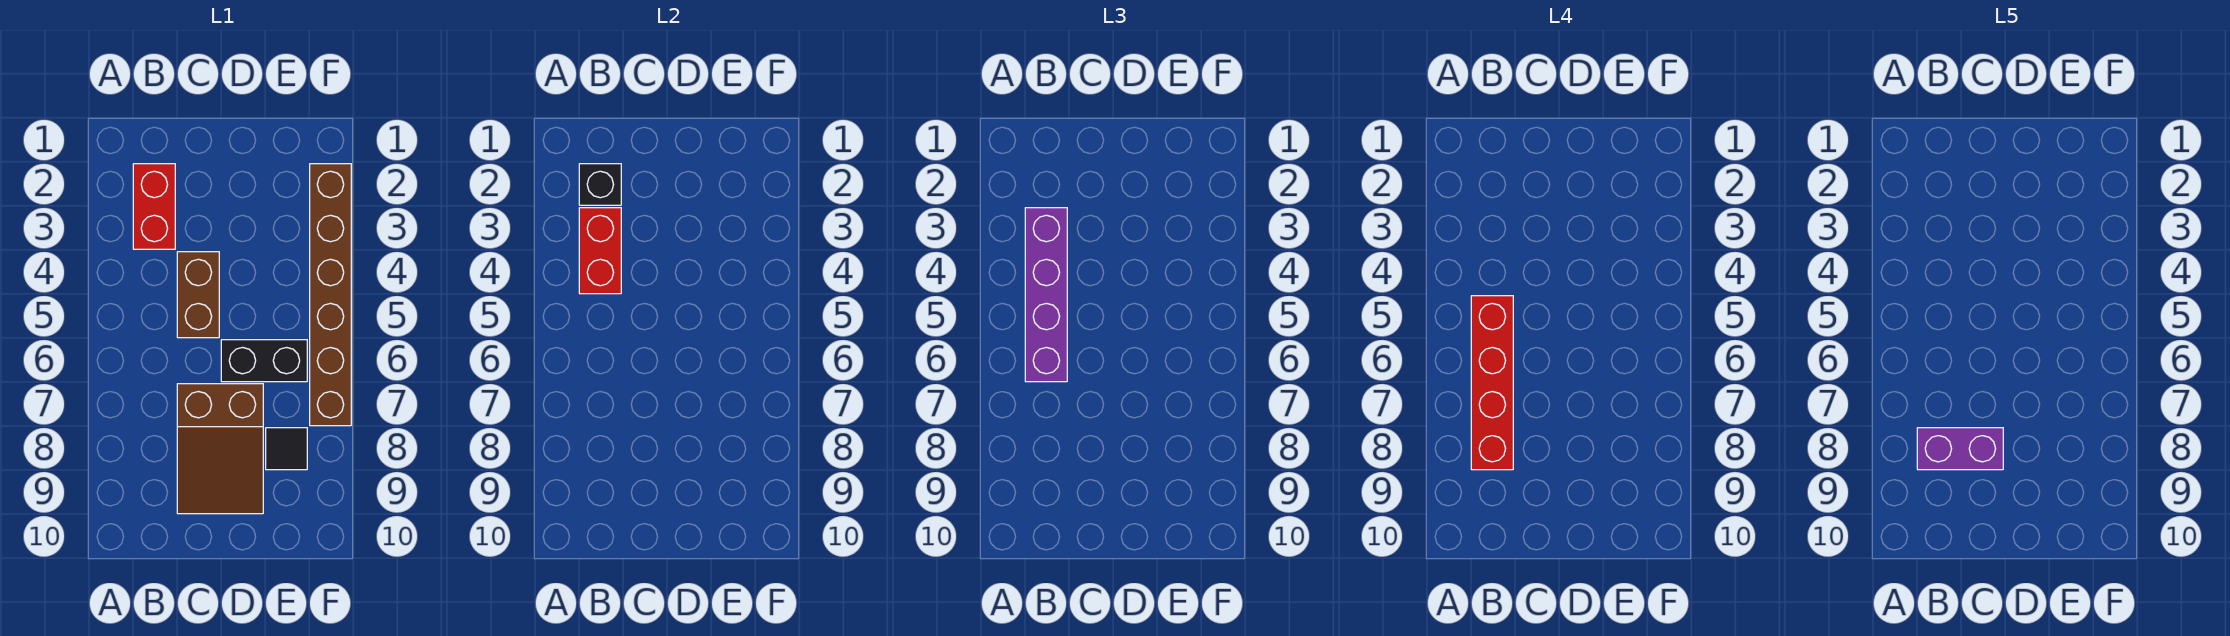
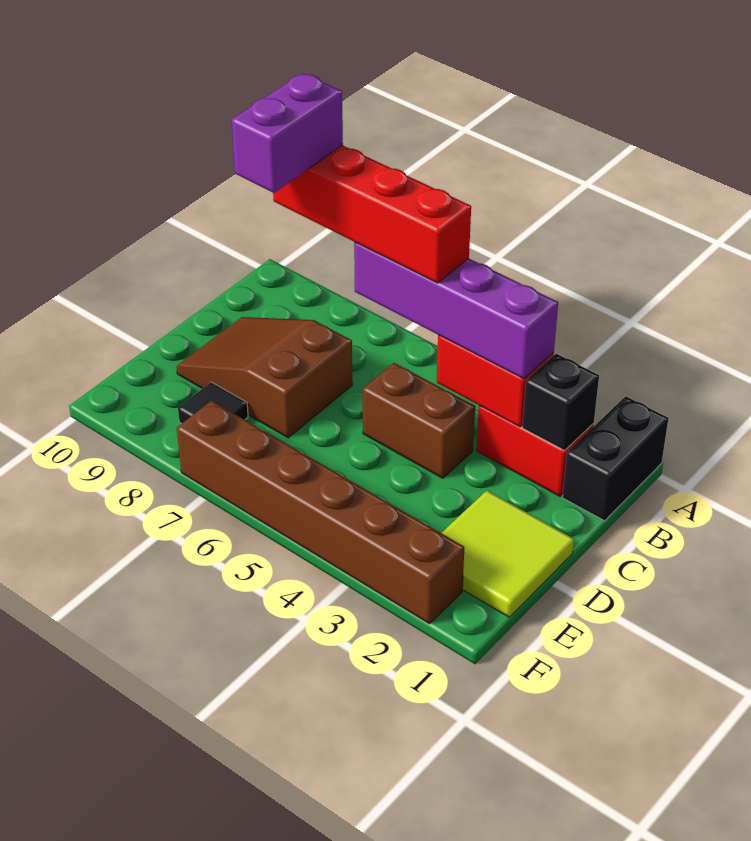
none -> lime 2x2 tile [442,491,574,617]
black 1x2 brick [221,340,307,382] -> black 1x2 brick moved to [562,396,668,521]

